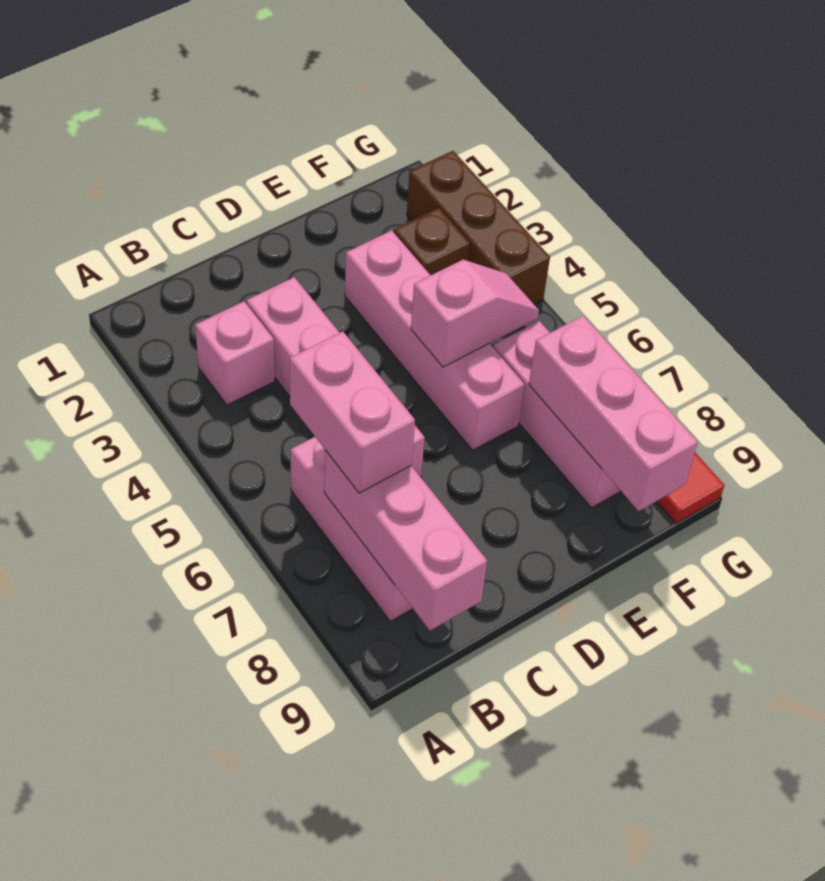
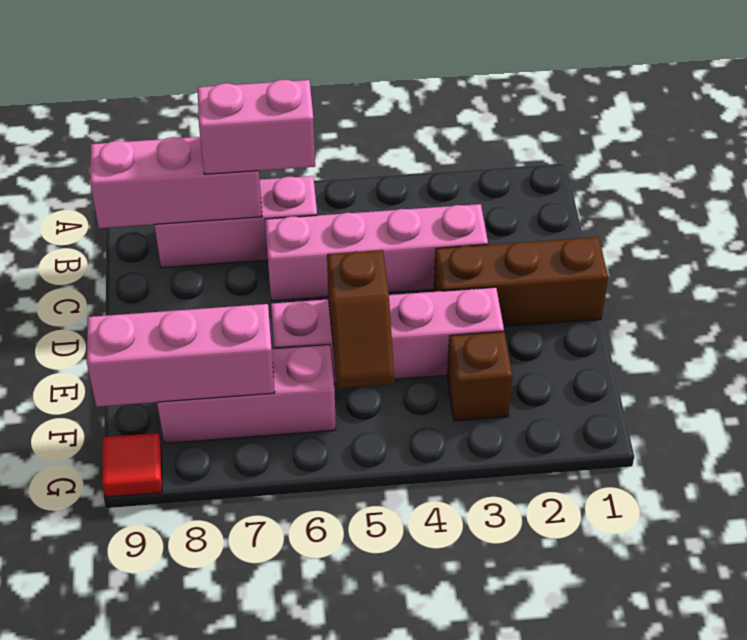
pink 1x1 brick [195,301,275,405] -> none
pink 1x2 slope [411,260,539,367] -> brown 1x2 slope [327,250,394,388]
brown 1x3 brick [407,151,550,305] -> brown 1x3 brick moved to [434,237,608,327]

